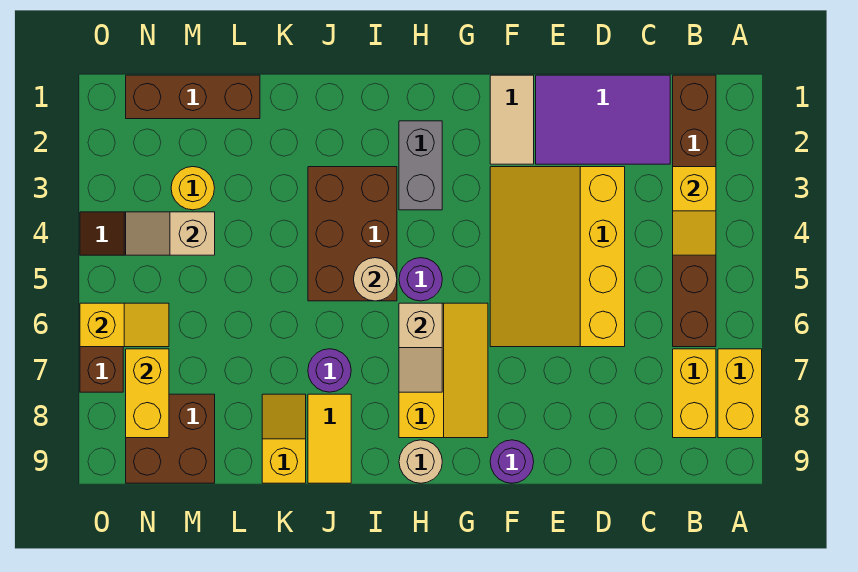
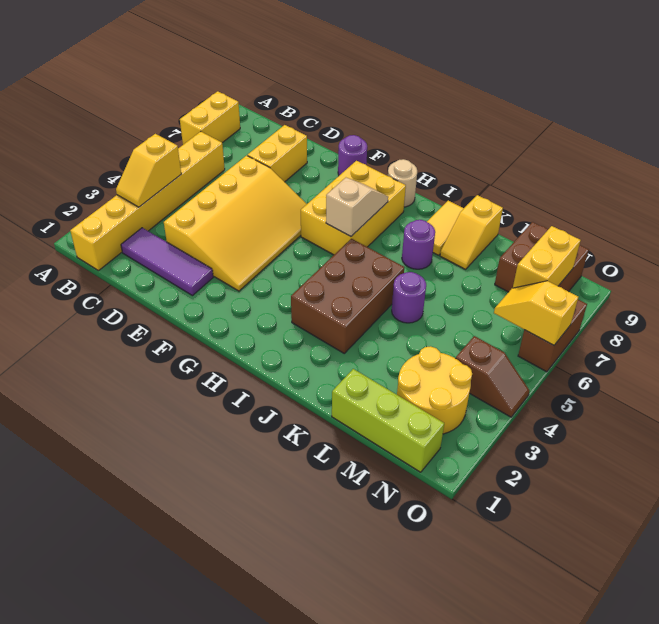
brown 1x6 brick [673,75,716,347] -> yellow 1x6 brick [70,132,225,271]
yellow 1x2 slope [673,167,716,255] -> yellow 1x2 slope turned to [116,134,181,207]
yellow 1x2 brick [673,349,716,438] -> yellow 1x2 brick moved to [248,125,307,182]
purple 2x3 tile [536,75,670,164] -> purple 1x3 tile [121,228,213,296]
tan 1x2 tile [490,75,534,164] -> none
yellow 2x3 slope [399,303,488,438] -> yellow 2x3 brick [301,161,406,255]
grey 1x2 brick [399,121,442,210] -> none
purple 1x1 round brick [399,258,442,301] -> purple 1x1 round brick moved to [392,272,426,323]
tan 1x1 round brick [354,258,397,301] -> none
brown 1x3 brick [126,75,260,119] -> lime 1x3 brick [332,369,444,472]
yellow 1x1 round brick [171,167,215,210] -> yellow 2x2 round brick [397,346,472,434]
tan 1x2 slope [126,212,215,255] -> none

